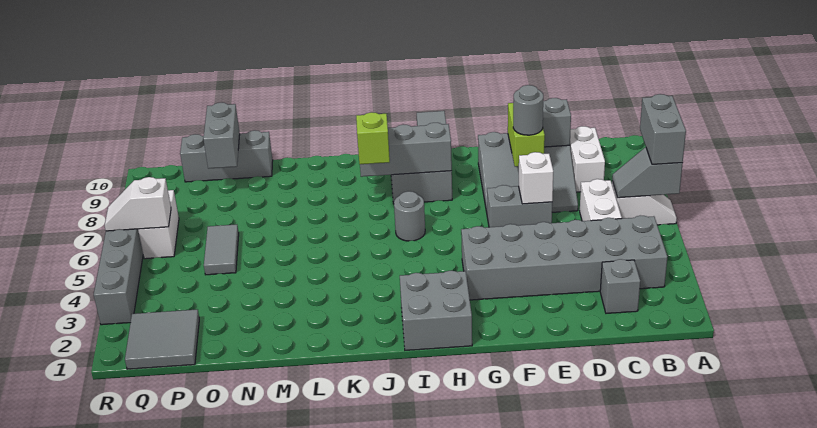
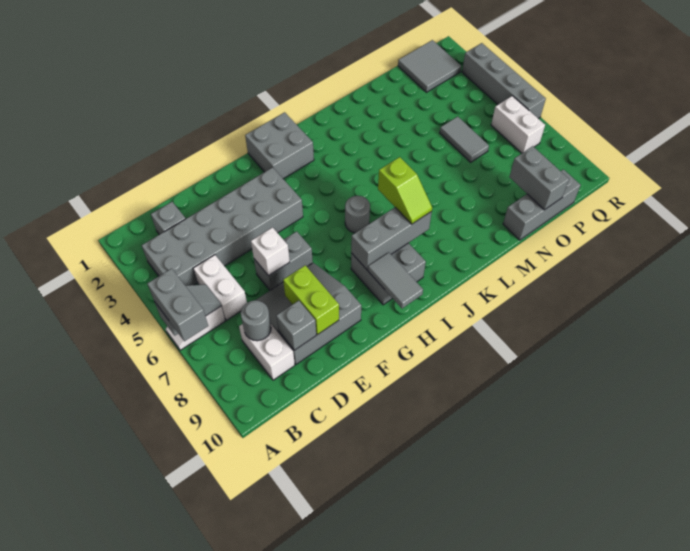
grey 1x1 round brick [513,85,543,135] -> grey 1x1 round brick moved to [241,300,271,341]
white 1x2 slope [105,177,171,231] -> none

